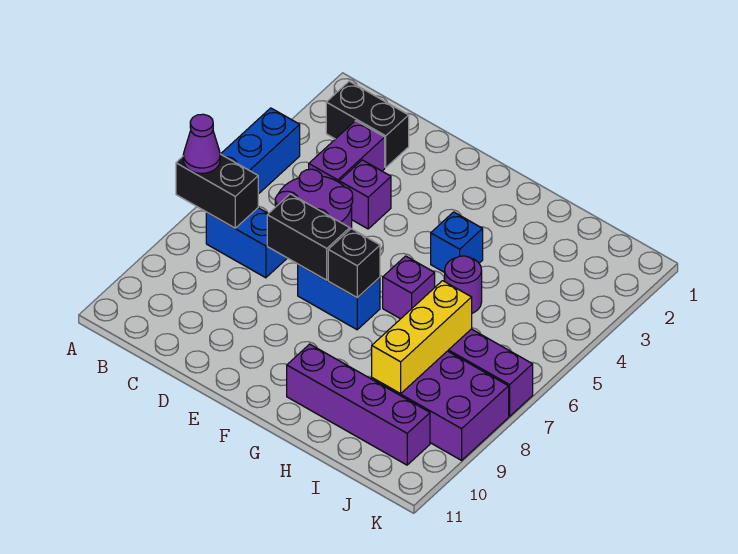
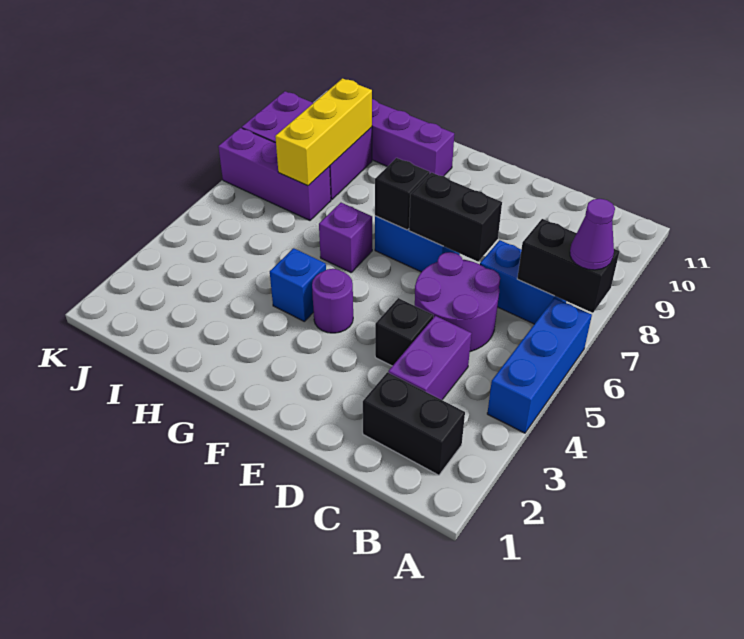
purple 1x1 brick [339,160,391,229] -> black 1x1 brick [375,298,433,366]
purple 1x1 round brick [445,256,482,313] -> purple 1x1 round brick moved to [312,269,353,333]

